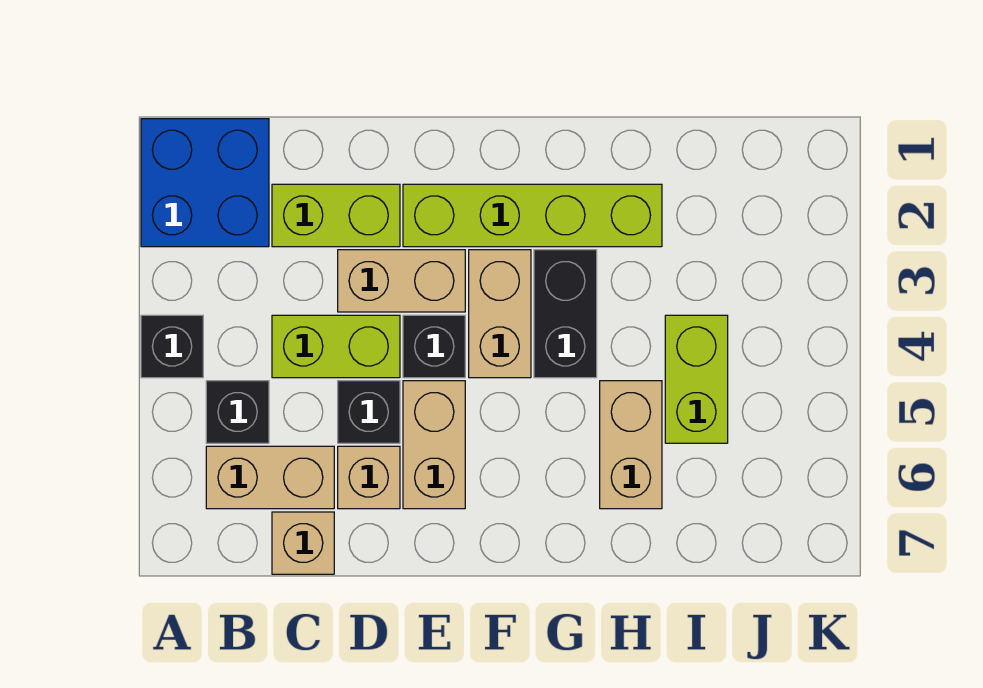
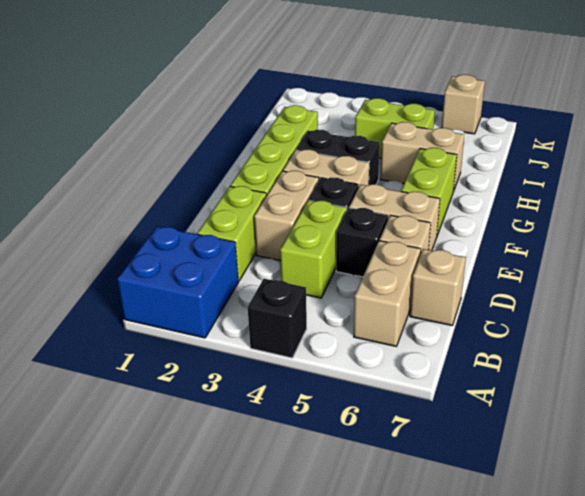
black 1x1 brick [206,381,269,443] -> none
none -> lime 1x2 brick [401,148,457,235]
none -> tan 1x1 brick [442,75,485,134]

